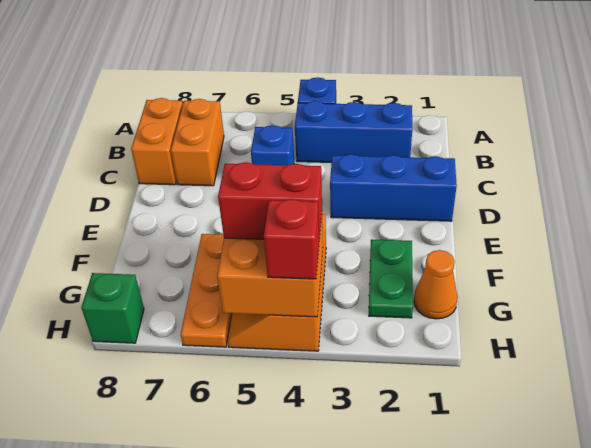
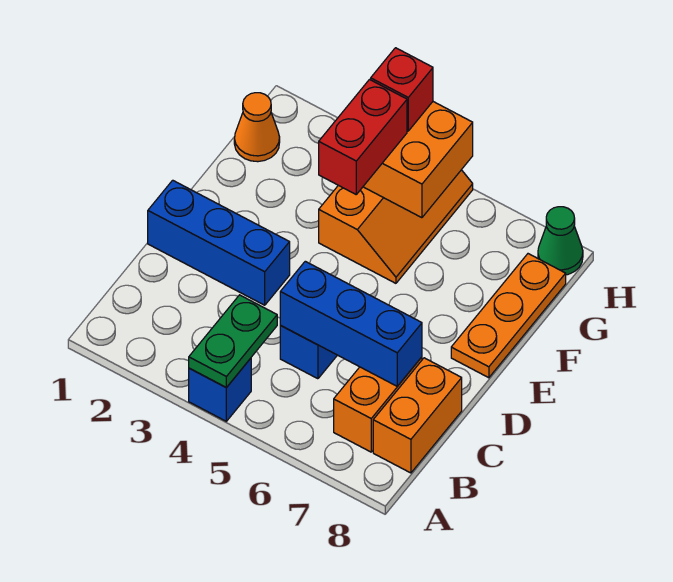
blue 1x3 brick [295,101,412,162] -> blue 1x3 brick moved to [280,261,422,386]
green 1x2 plate [369,239,413,318] -> green 1x2 plate moved to [189,295,277,388]
orange 1x3 plate [181,234,232,347] -> orange 1x3 plate moved to [451,254,566,378]
red 1x2 brick [218,162,322,239] -> red 1x2 brick turned to [319,80,407,194]
green 1x1 brick [81,273,144,343] -> green 1x1 cone [538,207,583,275]

